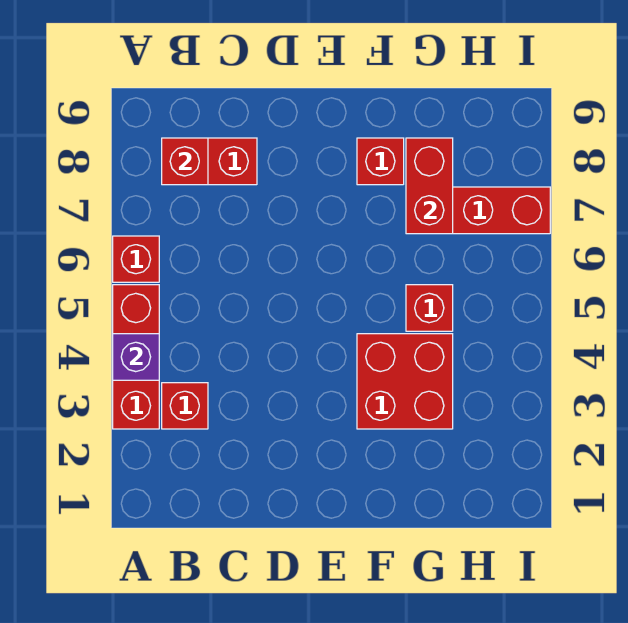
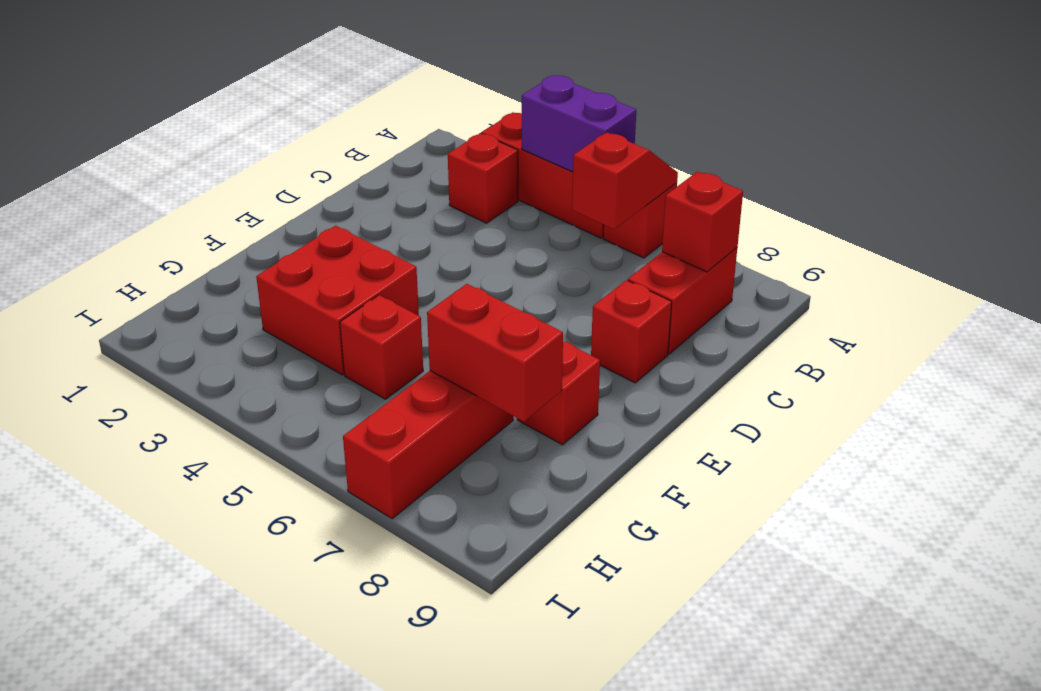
purple 1x1 brick [113,334,159,380] -> purple 1x2 brick [522,75,636,172]
none -> red 1x2 slope [572,132,678,229]
none -> red 1x1 brick [591,280,672,383]

